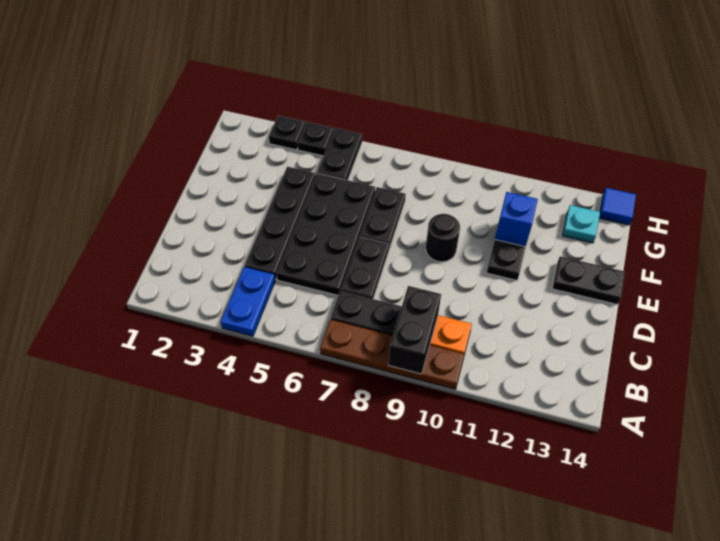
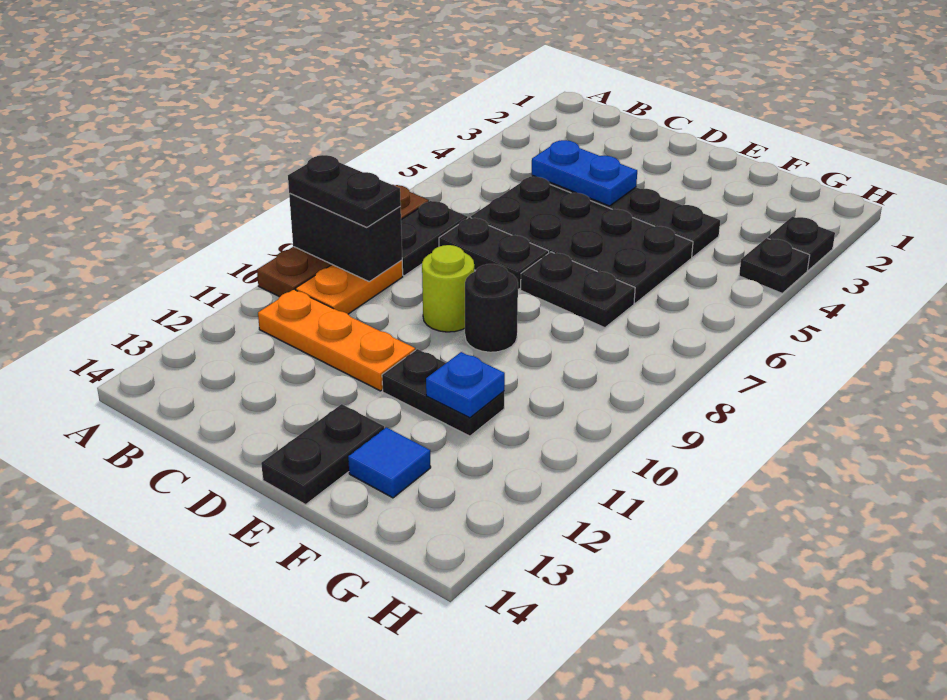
blue 1x2 plate [221,267,275,336] -> blue 1x2 plate moved to [531,140,637,206]
none -> orange 1x3 plate [258,289,415,391]
none -> lime 1x1 round brick [422,245,474,332]
blue 1x1 brick [495,192,538,247] -> blue 1x1 plate [426,352,505,418]
black 1x2 plate [317,128,362,180] -> black 1x2 plate moved to [288,155,401,227]
cyan 1x1 plate [563,205,600,243] -> none
blue 1x1 tile [599,188,636,225] -> blue 1x1 tile moved to [348,427,431,498]

